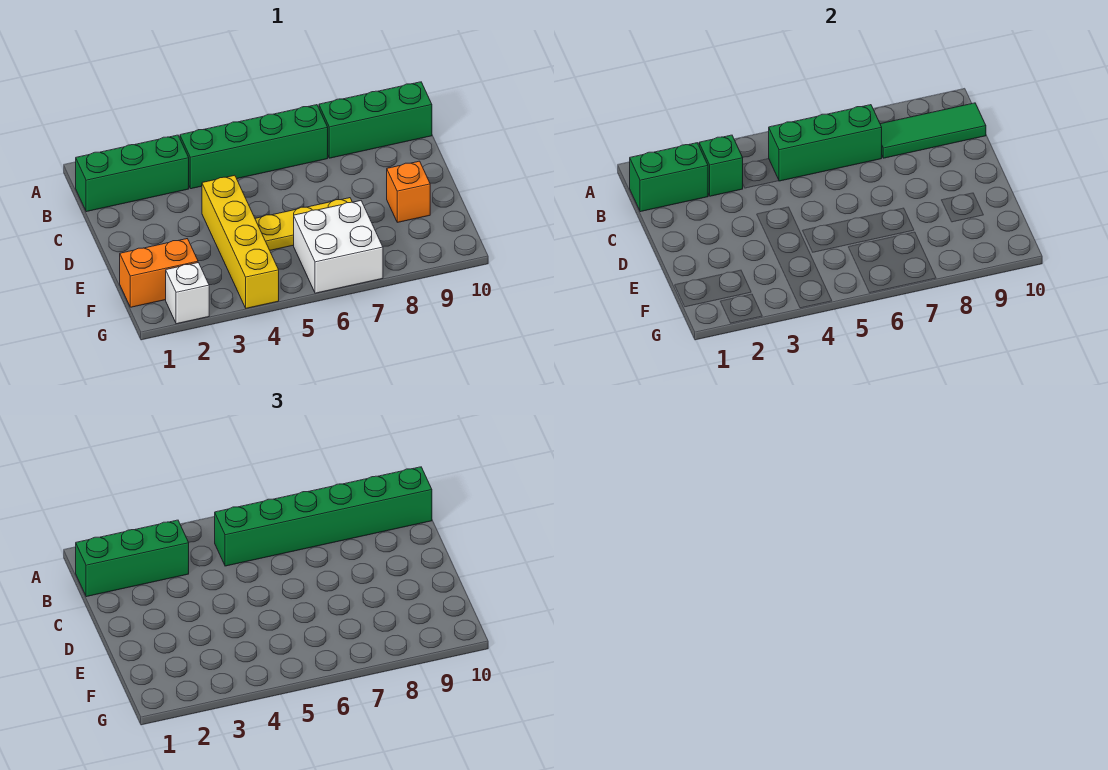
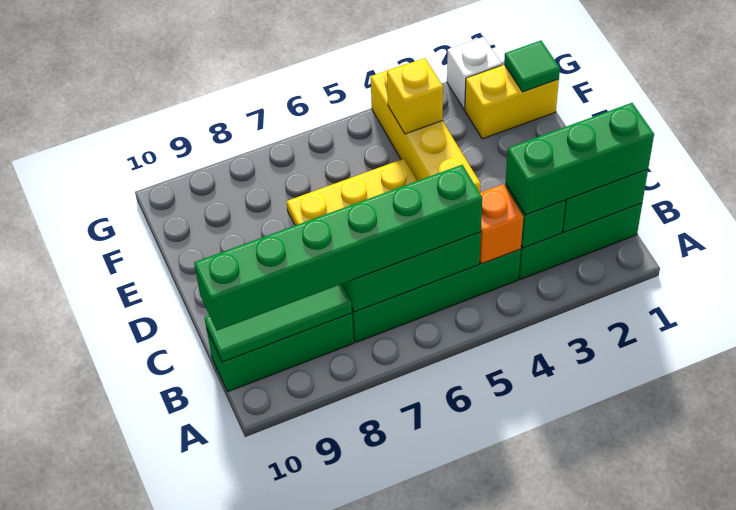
orange 1x1 brick [387,161,430,222] -> orange 1x1 brick moved to [480,184,523,264]
orange 1x2 brick [120,239,198,307] -> yellow 1x2 brick [465,65,559,139]
none -> green 1x1 tile [504,41,560,92]
none -> yellow 1x1 brick [387,58,443,134]
white 2x2 brick [294,201,383,293] -> none

